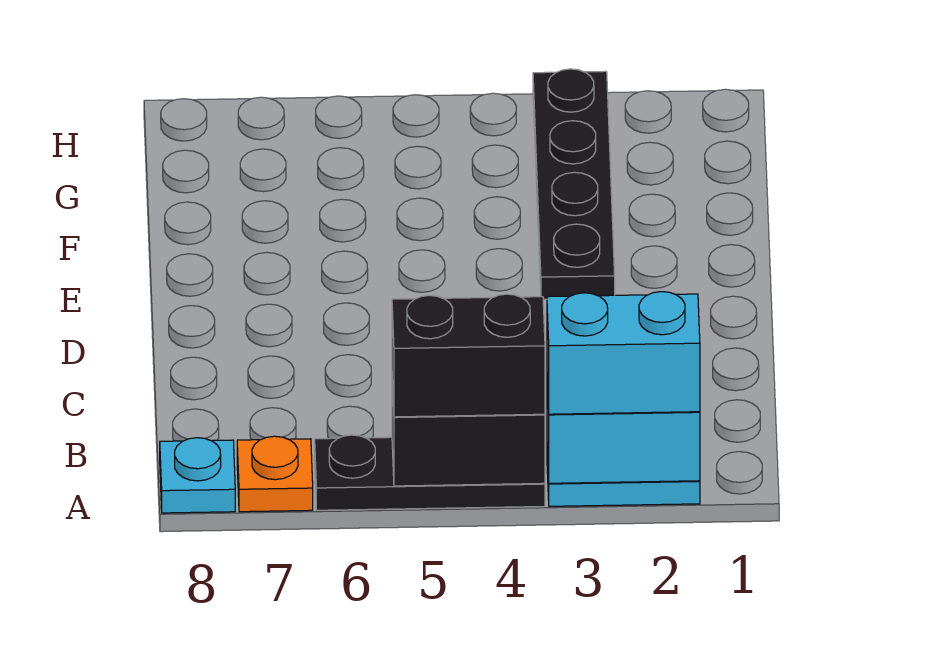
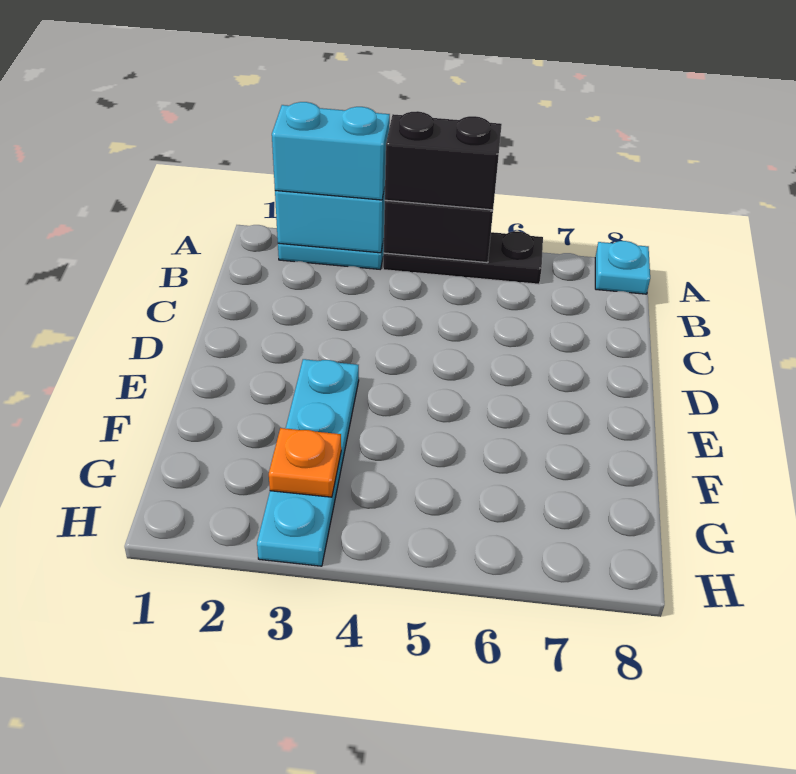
orange 1x1 plate [237,436,313,512] -> orange 1x1 plate moved to [269,428,341,497]
black 1x4 plate [533,69,615,299] -> cyan 1x4 plate [257,359,359,566]

